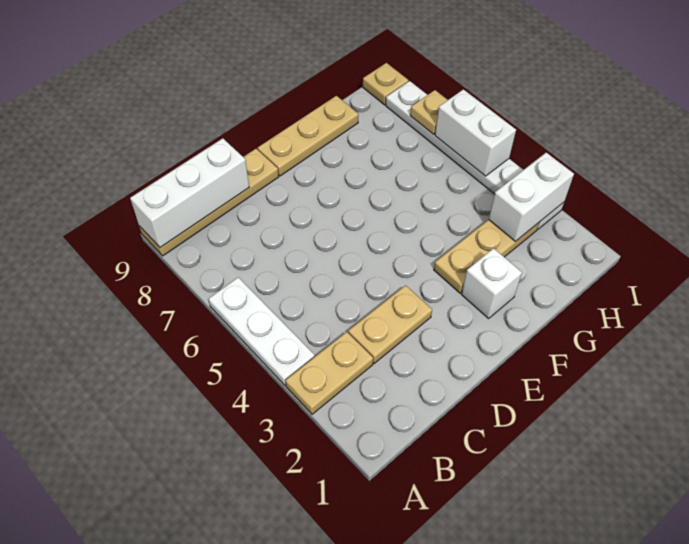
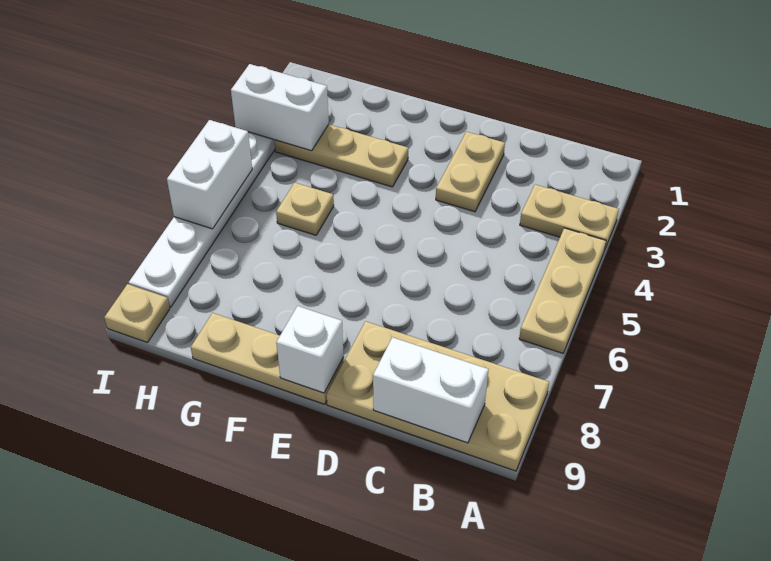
white 1x3 plate [208,277,315,385] -> tan 1x3 plate [519,228,606,353]
tan 1x4 plate [139,149,279,256] -> tan 2x4 plate [326,321,549,471]
white 1x3 brick [130,138,249,247] -> white 1x2 brick [373,337,488,443]
tan 1x2 plate [348,285,432,363] -> tan 1x2 plate turned to [436,132,505,212]
white 1x1 brick [461,248,522,318] -> white 1x1 brick moved to [276,306,344,393]
tan 1x1 plate [410,90,447,134] -> tan 1x1 plate moved to [276,183,334,235]

